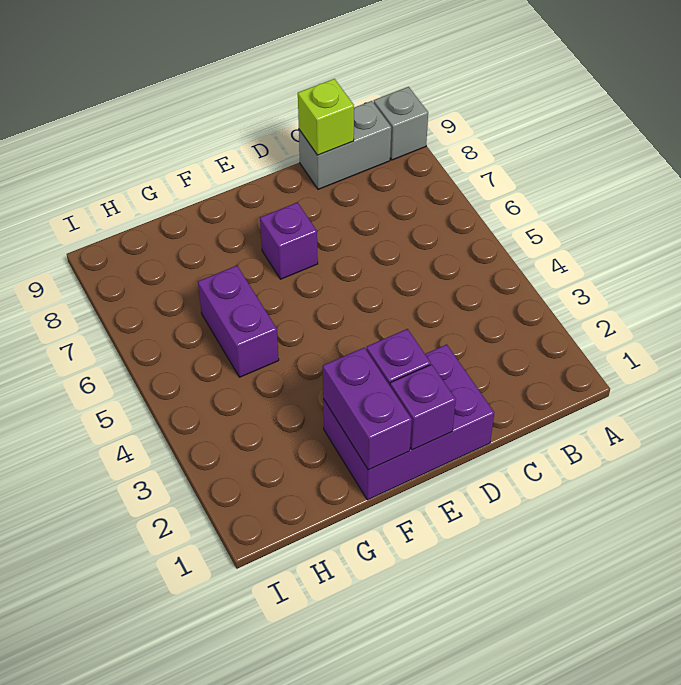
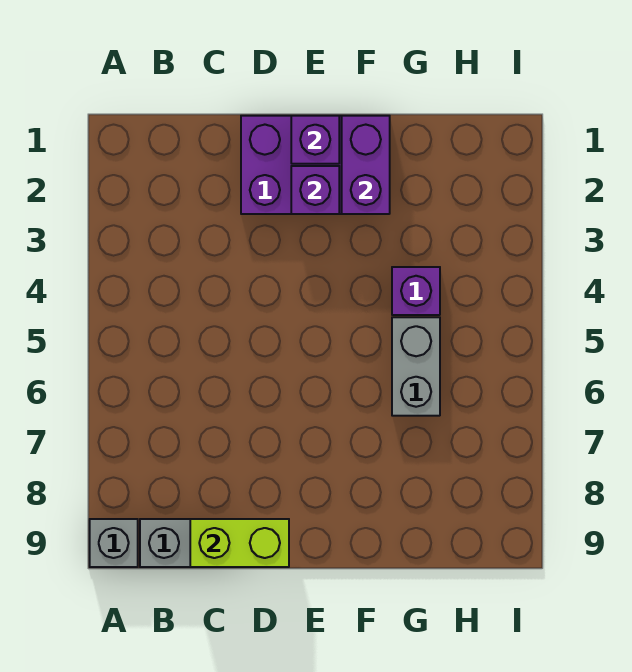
lime 1x1 brick [298,79,354,155] -> lime 1x2 brick [190,519,289,567]
purple 1x1 brick [260,202,318,279] -> purple 1x1 brick moved to [392,267,440,315]
purple 1x2 brick [198,266,279,377] -> grey 1x2 brick [392,317,440,416]

